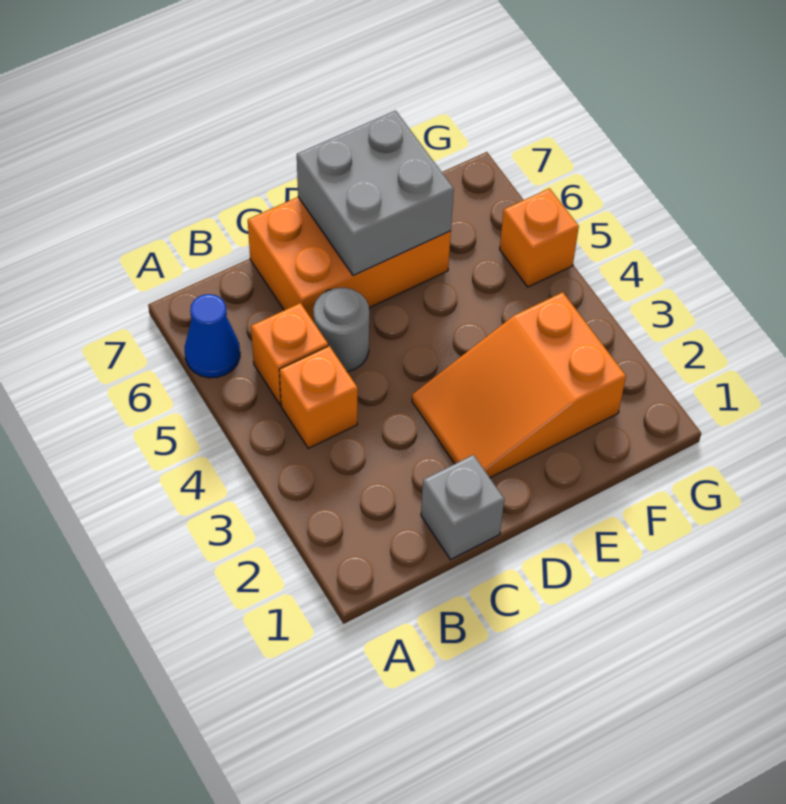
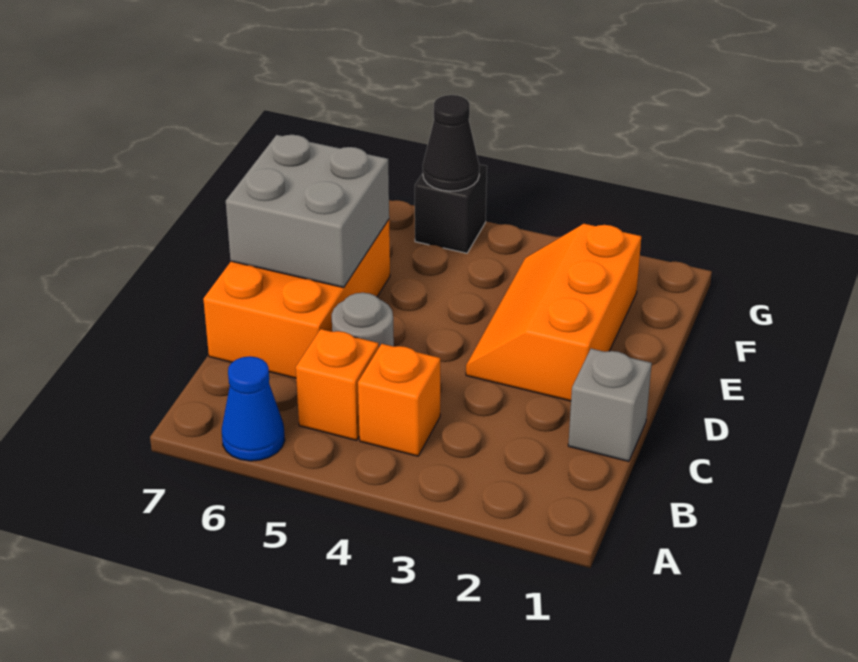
orange 2x3 slope [412,292,626,478] -> orange 2x3 slope turned to [466,224,641,401]
orange 1x1 brick [500,188,579,287] -> black 1x1 brick [415,164,487,253]
none -> black 1x1 cone [423,95,479,191]

